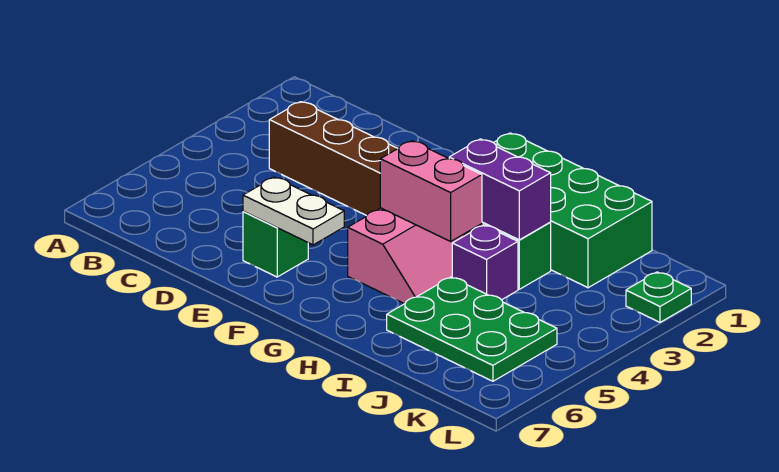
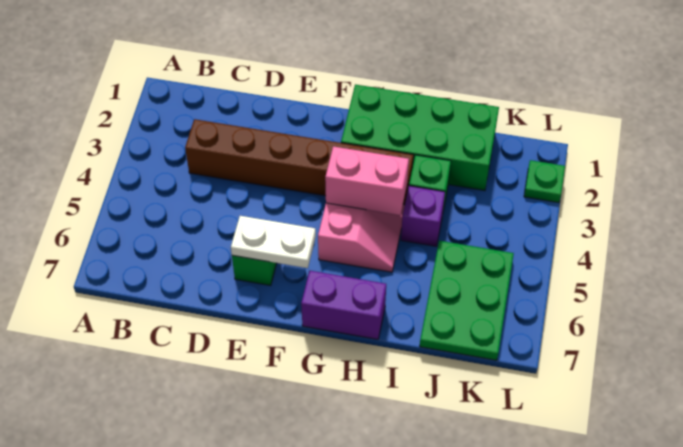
purple 1x2 brick [449,139,551,240] -> purple 1x2 brick moved to [301,271,386,339]
green 2x3 plate [387,277,557,381] -> green 2x3 plate turned to [420,241,514,360]

